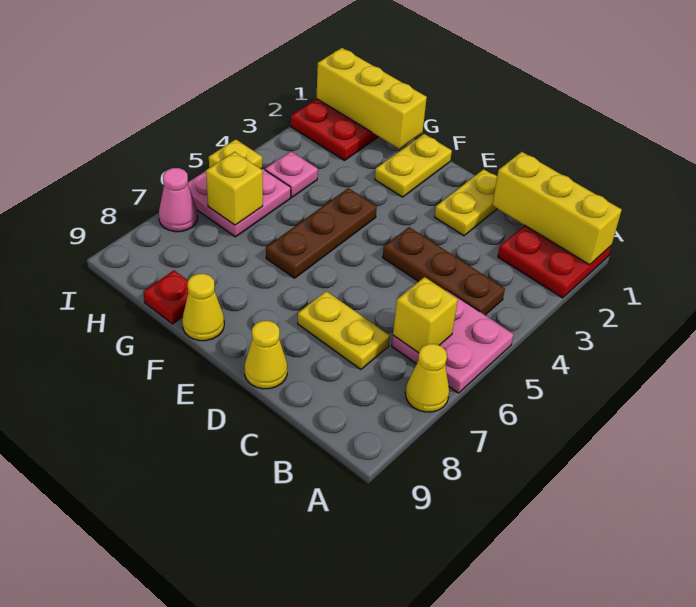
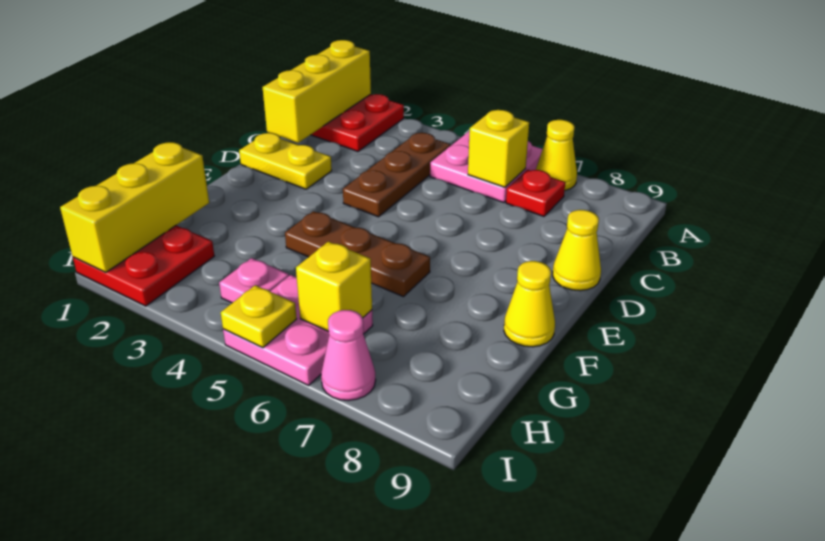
yellow 1x2 plate [298,291,390,369] -> none
yellow 1x2 plate [375,134,452,197] -> none
red 1x1 plate [143,270,188,324] -> red 1x1 plate moved to [506,170,565,216]

